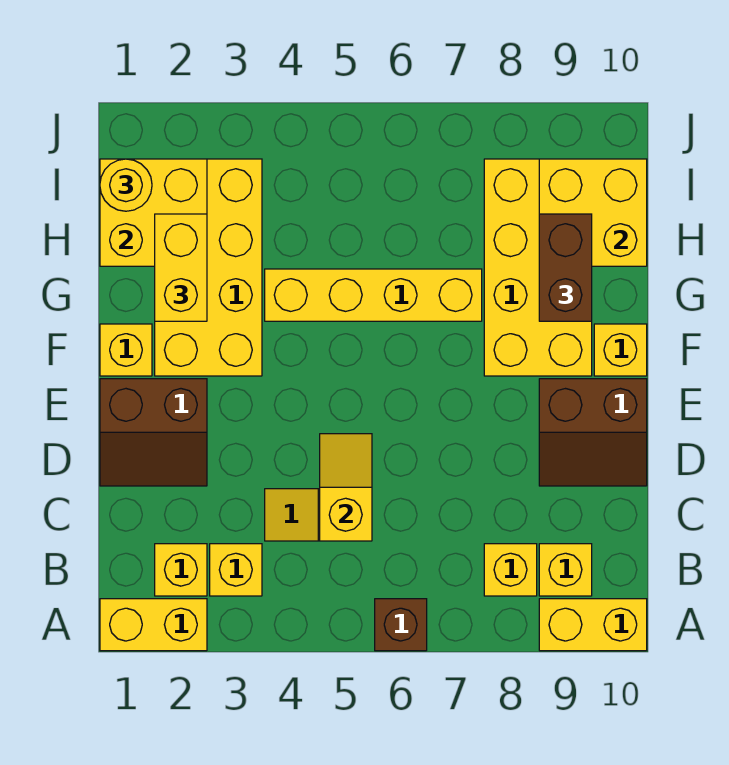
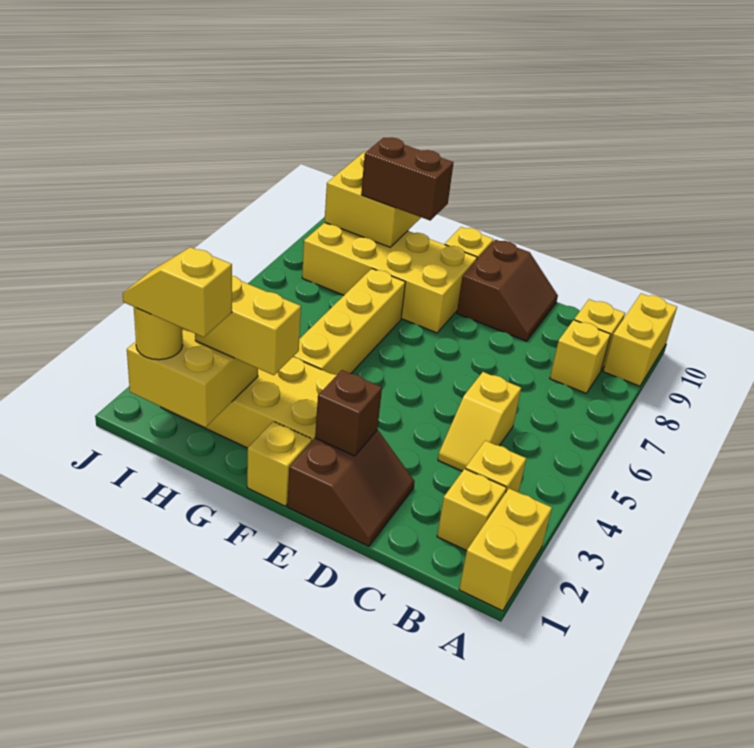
brown 1x1 brick [375,599,427,651] -> brown 1x1 brick moved to [315,370,382,456]
yellow 1x2 slope [320,434,372,541] -> yellow 1x2 slope moved to [123,247,232,337]

